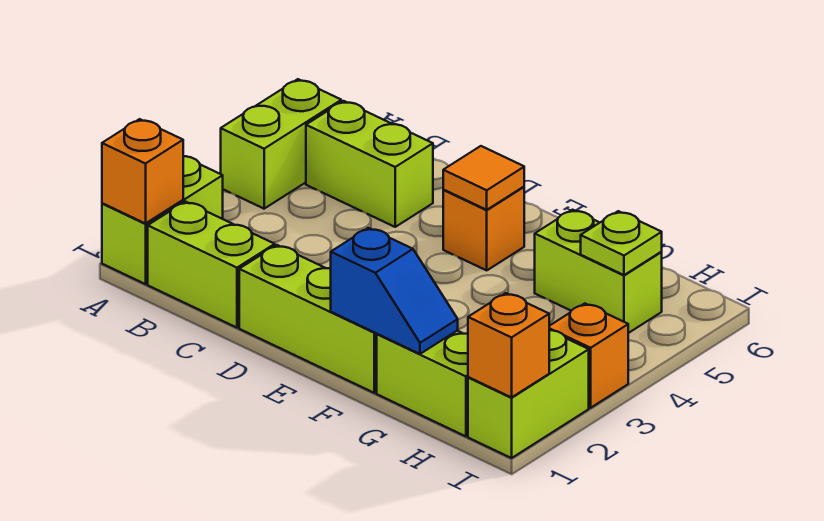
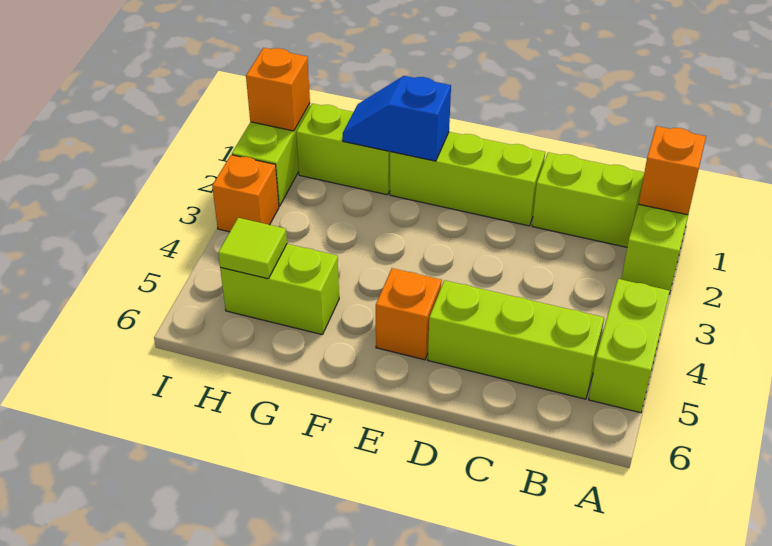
lime 1x2 brick [306,101,433,227] -> lime 1x3 brick [428,280,604,399]
orange 1x1 tile [443,146,524,210] -> none
lime 1x1 plate [581,211,662,275] -> lime 1x1 tile [218,218,287,279]

